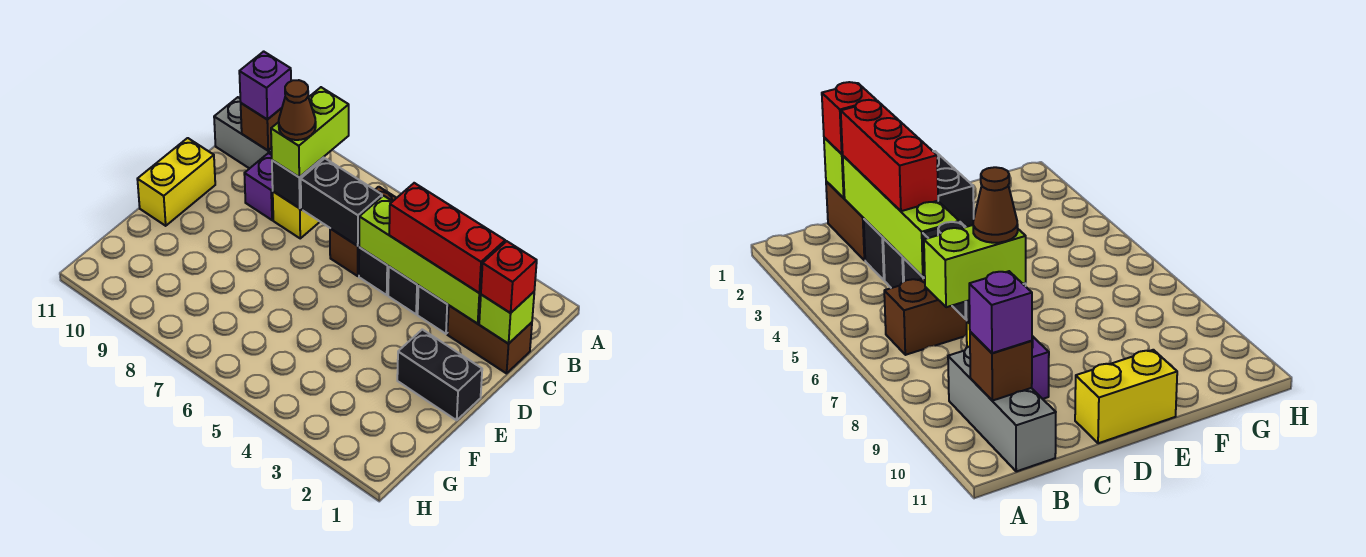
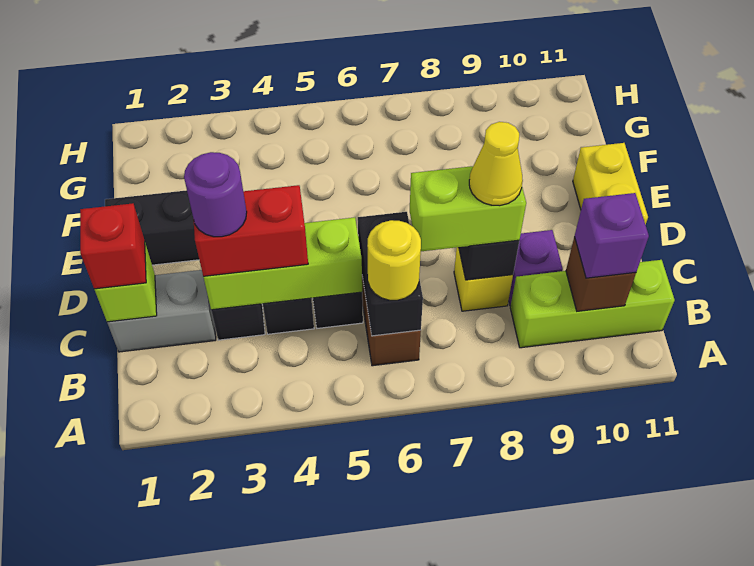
none -> yellow 1x1 round brick [367,220,421,300]
lime 1x2 brick [271,87,349,177] -> lime 1x2 brick turned to [410,166,526,251]
grey 1x3 brick [214,97,272,169] -> lime 1x3 brick [510,260,675,348]
brown 1x2 brick [447,306,532,373] -> grey 1x2 brick [107,270,216,352]
lime 1x4 brick [359,196,481,324] -> lime 1x3 brick [204,217,362,310]
red 1x3 brick [389,183,505,293] -> red 1x2 brick [193,185,308,276]
none -> purple 1x1 round brick [184,152,247,237]
black 1x2 brick [301,159,382,246] -> black 1x2 brick turned to [358,212,423,336]
brown 1x1 cone [279,80,316,140] -> yellow 1x1 cone [469,122,523,206]

